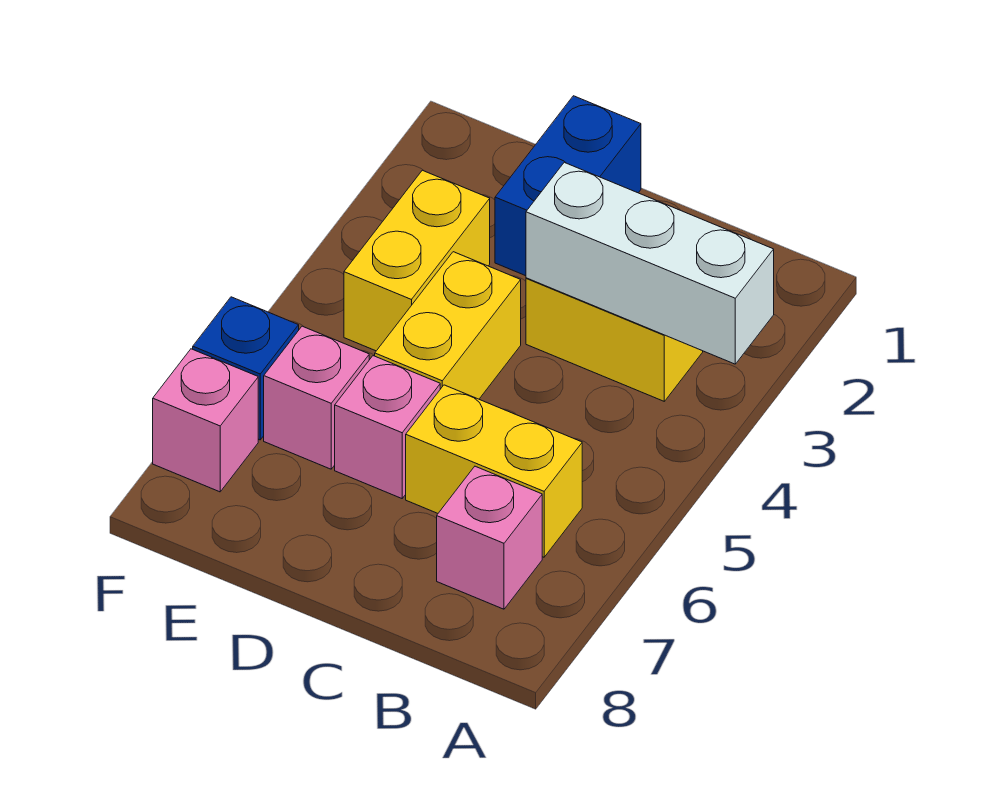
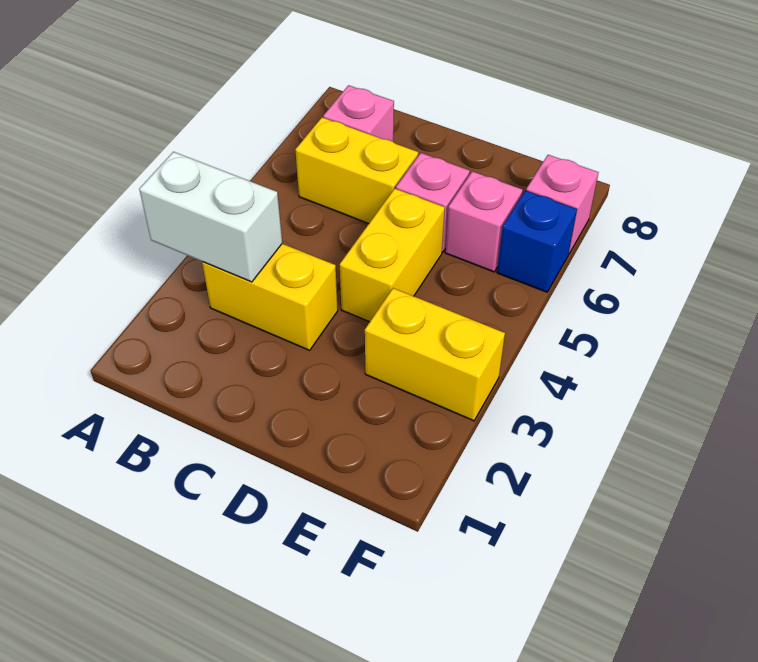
white 1x3 brick [526,162,774,364] -> white 1x2 brick [139,152,282,282]
blue 1x2 brick [495,96,641,276] -> none
yellow 1x2 brick [344,170,490,351] -> yellow 1x2 brick turned to [365,288,505,421]

